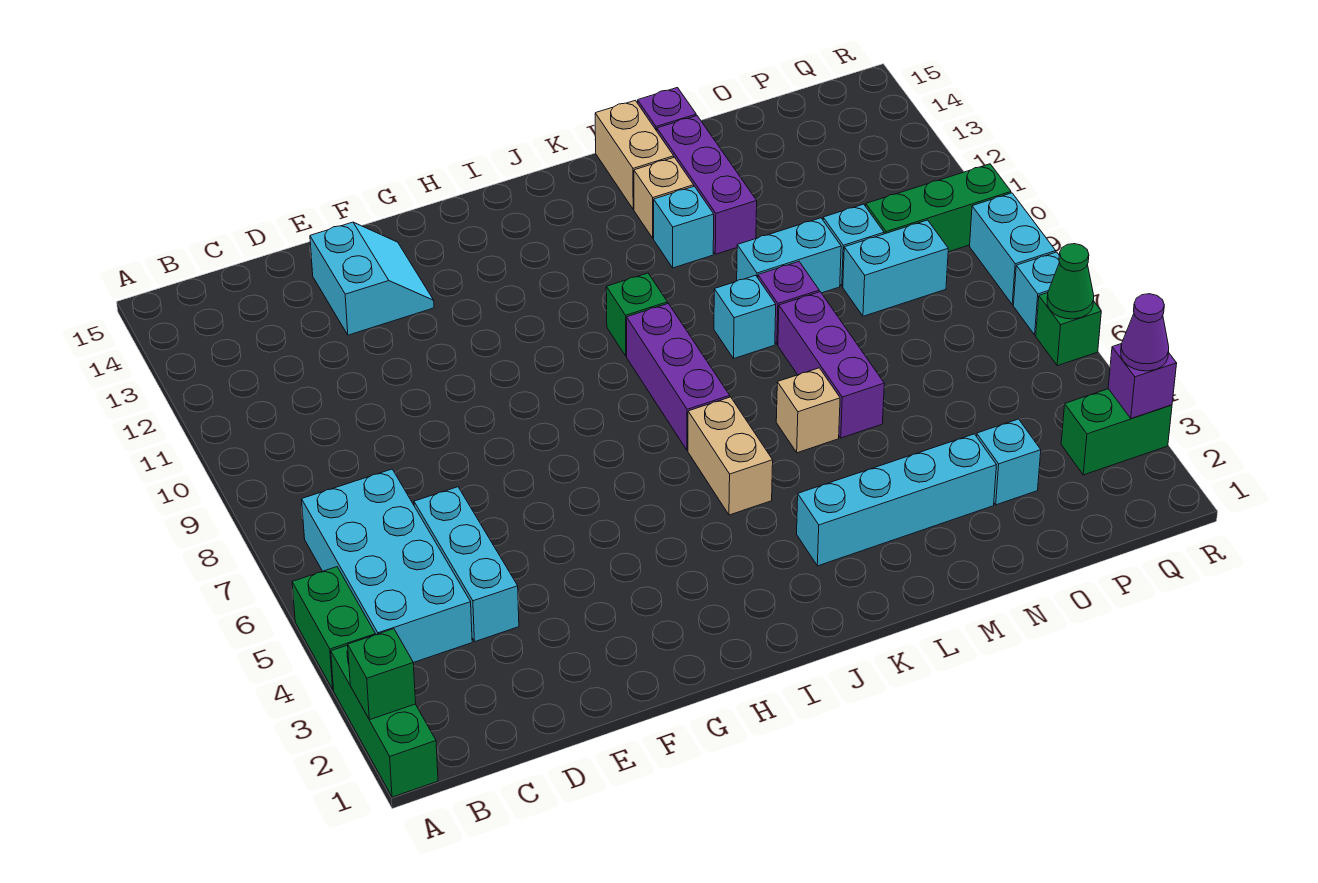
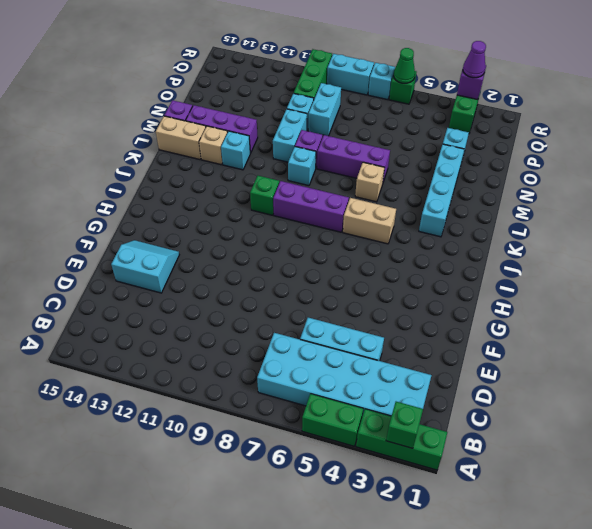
cyan 2x4 brick [302,469,472,663] -> cyan 2x6 brick [257,333,432,416]

